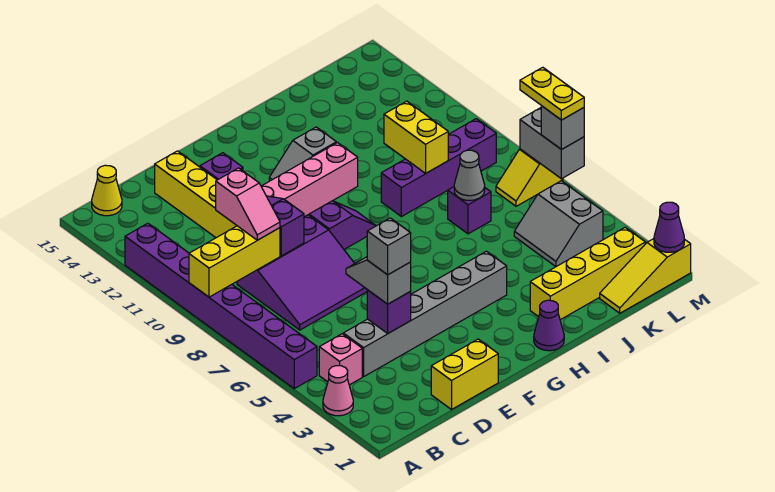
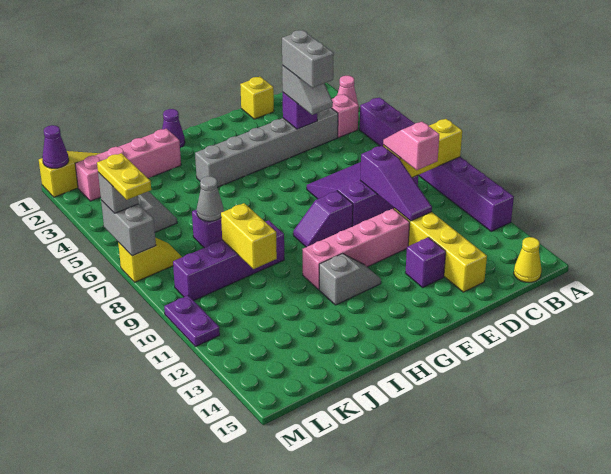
yellow 1x2 brick [431,339,498,409] -> yellow 1x1 brick [240,77,274,119]
grey 1x1 brick [367,218,411,275] -> grey 1x2 brick [282,30,334,88]
yellow 1x4 brick [530,227,645,320] -> pink 1x4 brick [75,129,181,201]
none -> purple 1x2 plate [164,296,220,346]

